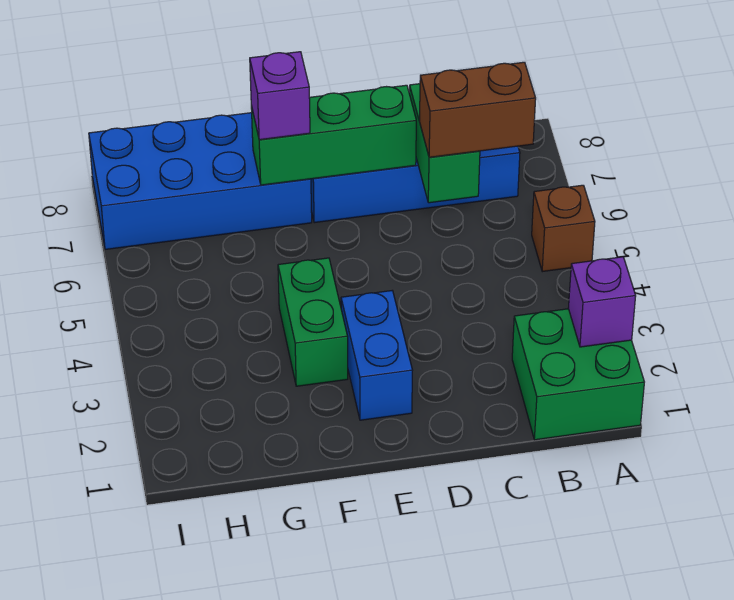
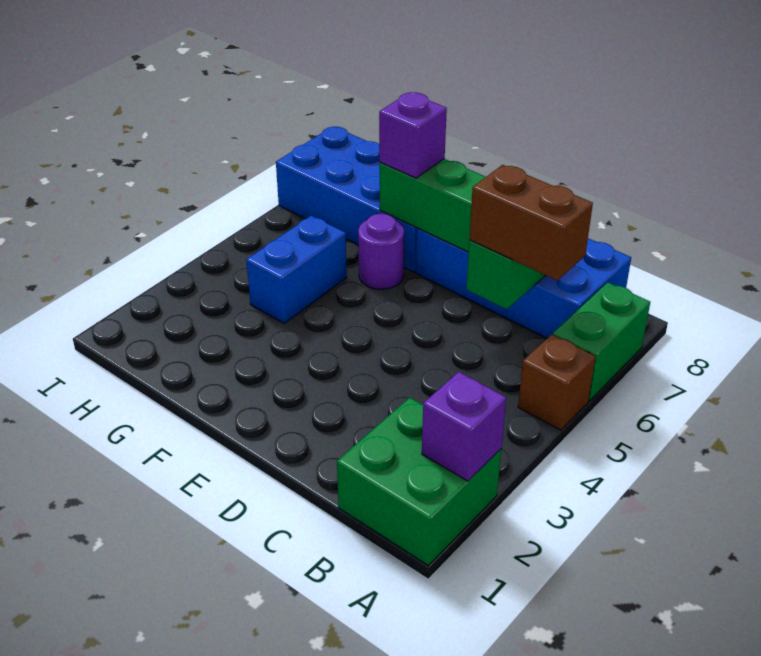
blue 1x2 brick [341,291,413,420] -> blue 1x2 brick moved to [246,216,347,323]
green 1x2 brick [278,258,348,386] -> green 1x2 brick moved to [553,282,650,401]
none -> purple 1x1 round brick [358,214,404,289]

